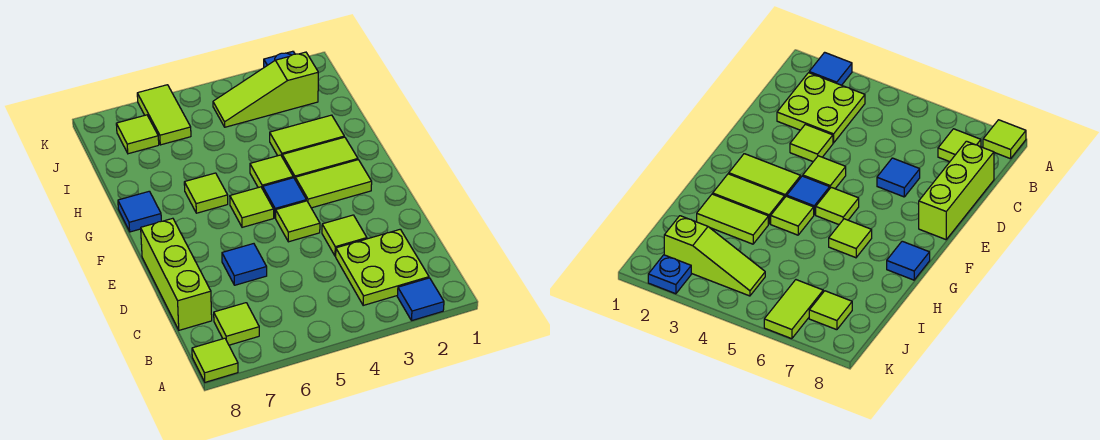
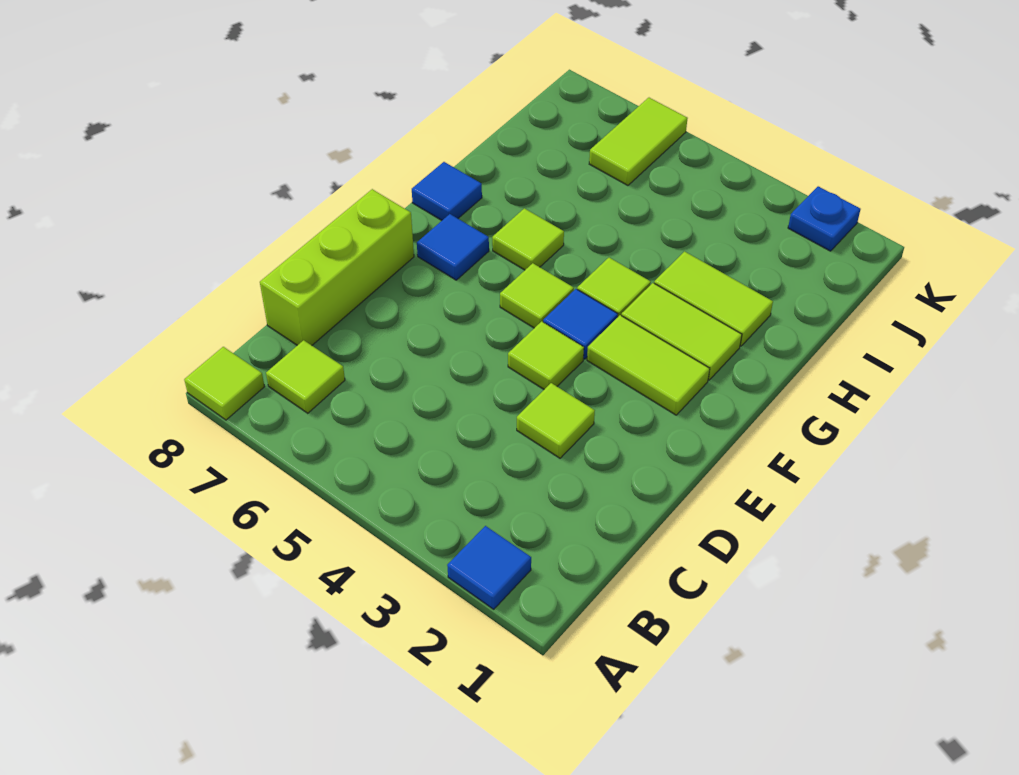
lime 2x2 plate [336,229,429,305] -> none
blue 1x1 tile [222,244,267,285] -> blue 1x1 tile moved to [417,214,489,280]
lime 1x3 slope [213,52,318,127] -> none
lime 1x1 tile [116,115,159,154] -> none

